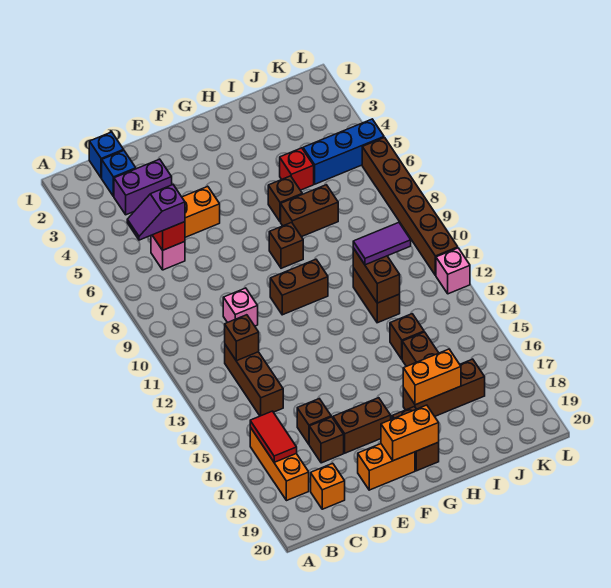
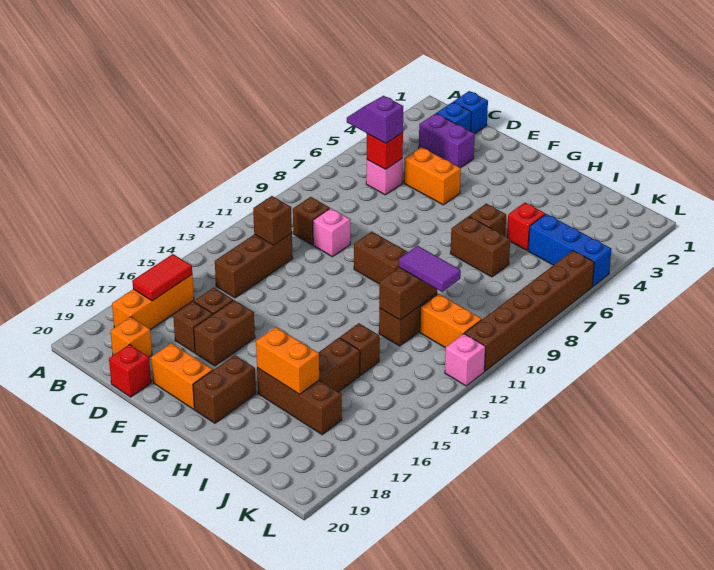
none -> red 1x1 brick [109,344,151,397]
brown 1x2 brick [333,398,391,453] -> brown 1x2 brick turned to [194,300,255,366]
orange 1x2 brick [381,405,439,461] -> orange 1x2 brick moved to [420,294,482,348]
brown 1x1 brick [269,222,303,268] -> brown 1x1 brick moved to [293,197,330,245]

